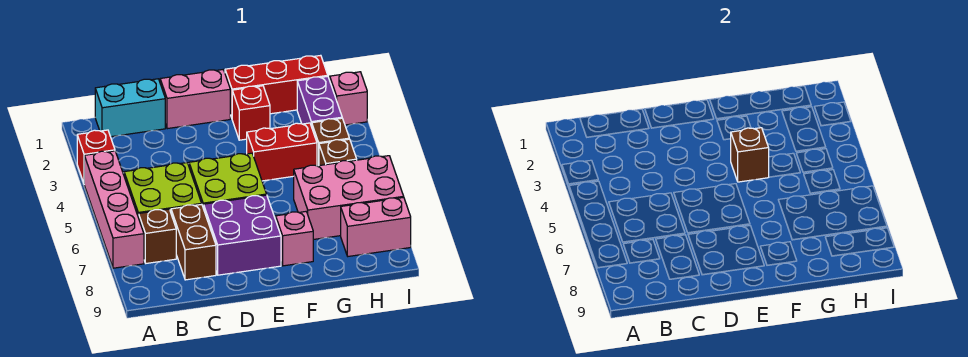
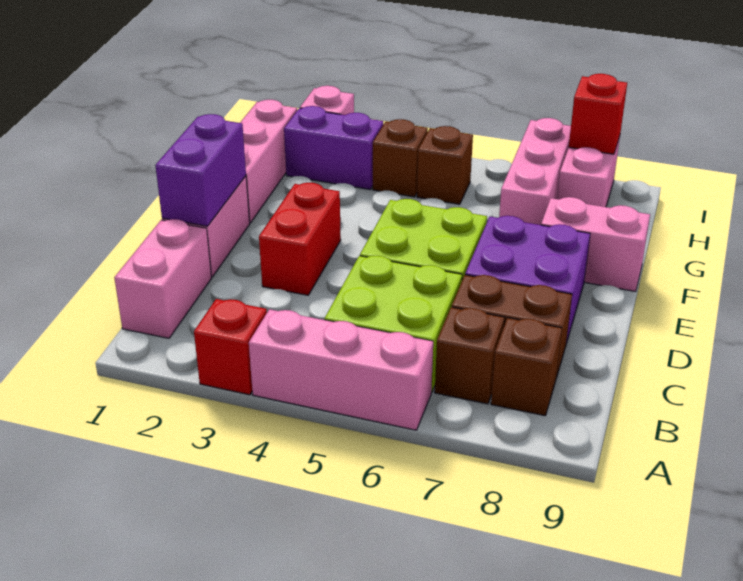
pink 1x4 brick [84,151,144,268] -> pink 1x3 brick [249,309,433,430]
cyan 1x2 brick [95,79,165,137] -> pink 1x2 brick [114,219,211,338]
none -> purple 1x2 brick [155,114,246,226]
red 1x3 brick [225,55,328,118] -> pink 1x3 brick [240,100,297,223]
red 1x1 brick [232,86,270,140] -> red 1x1 brick moved to [569,74,627,154]
red 1x2 brick [247,123,317,181] -> red 1x2 brick moved to [259,183,341,295]
brown 1x1 brick [731,128,769,182] -> brown 1x1 brick moved to [491,318,562,416]
pink 1x1 brick [276,212,313,266] -> pink 1x2 brick [541,197,650,291]
pink 2x3 brick [294,156,404,240] -> pink 1x3 brick [499,118,571,225]

